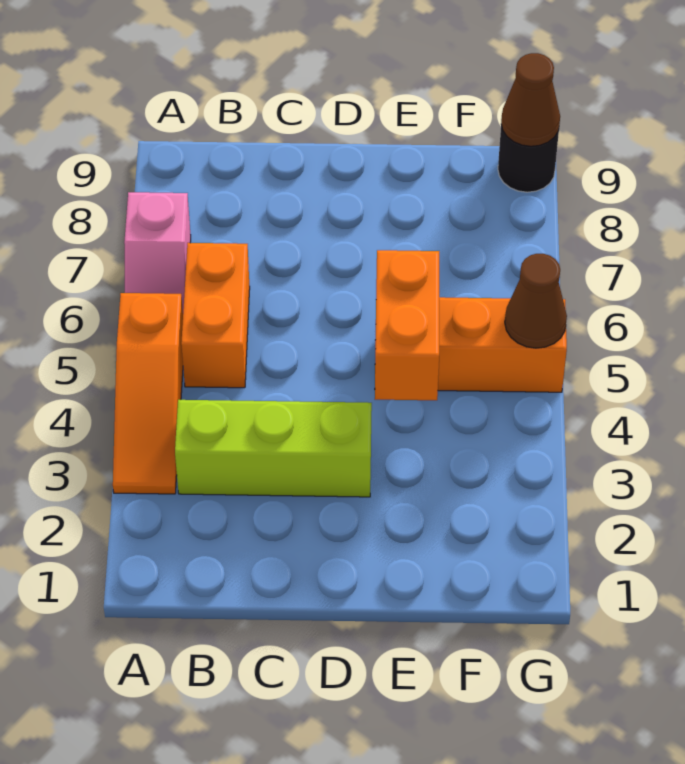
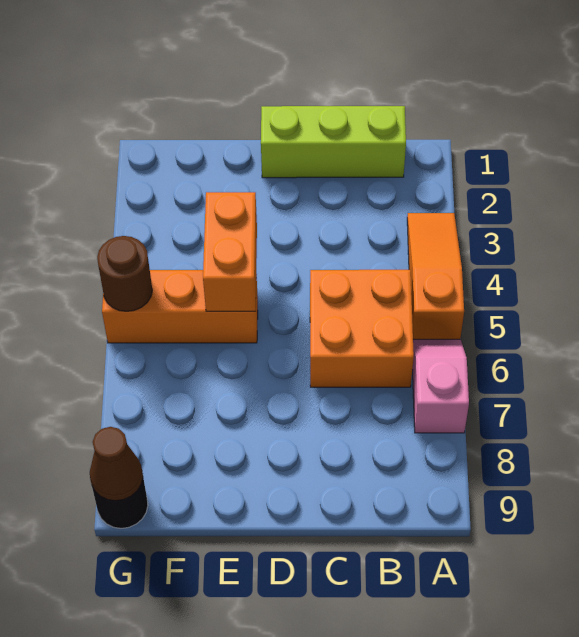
lime 1x3 brick [175,400,372,497] -> lime 1x3 brick moved to [261,106,406,178]
orange 1x2 brick [181,243,250,388] -> orange 2x2 brick [310,270,414,387]
brown 1x1 cone [505,254,567,348] -> brown 1x1 round brick [97,236,152,311]

